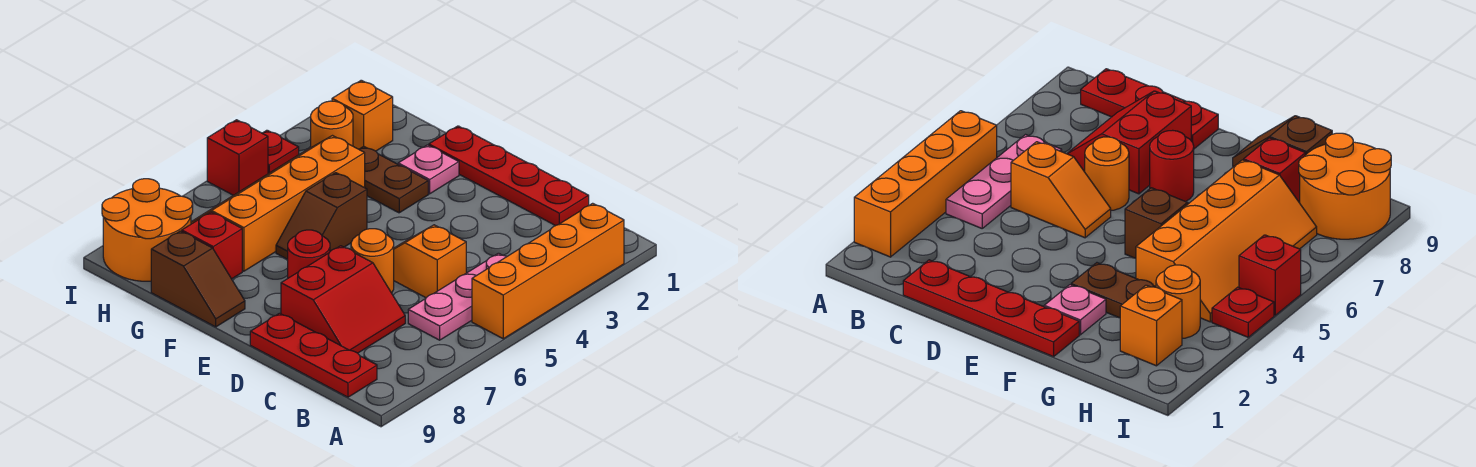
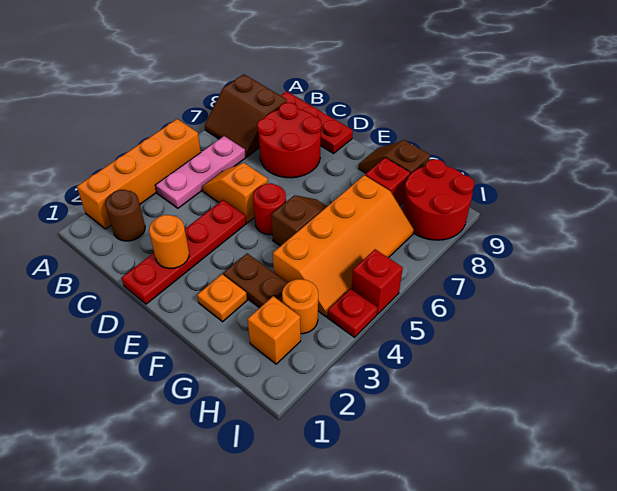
none -> brown 2x2 slope [205,74,287,157]
none -> brown 1x1 round brick [105,190,145,241]
red 1x4 plate [429,126,589,226] -> red 1x4 plate turned to [122,200,246,304]
orange 1x2 slope [394,225,466,298] -> orange 1x2 slope turned to [202,163,268,223]
red 2x2 slope [281,246,405,353] -> red 2x2 round brick [257,103,322,178]
orange 1x1 round brick [351,229,394,293] -> orange 1x1 round brick moved to [149,215,189,269]
red 1x1 round brick [288,230,330,278] -> red 1x1 round brick moved to [253,183,286,235]
pink 1x1 plate [398,145,459,194] -> orange 1x1 plate [197,274,247,322]
orange 2x2 round brick [102,179,193,281] -> red 2x2 round brick [402,159,474,240]

